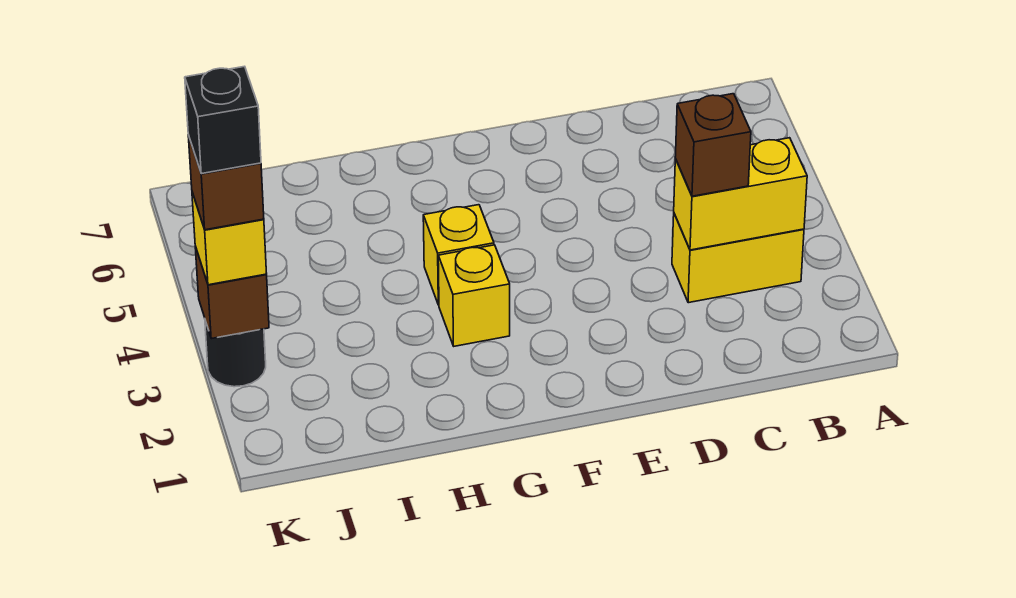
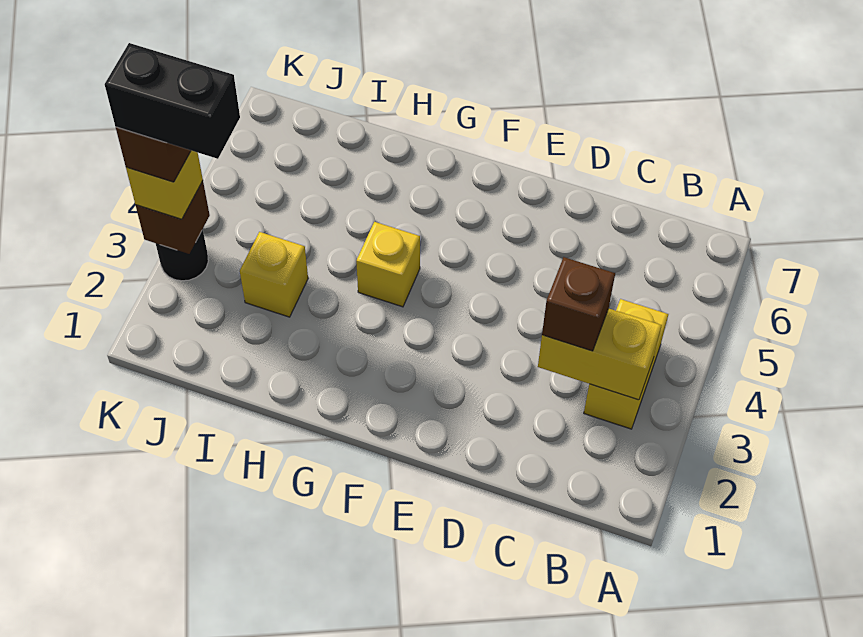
yellow 1x2 brick [672,214,804,303] -> yellow 1x2 brick turned to [584,299,668,429]
yellow 1x1 brick [438,245,510,346] -> yellow 1x1 brick moved to [240,232,308,317]
black 1x1 brick [185,66,261,174] -> black 1x2 brick [105,43,240,159]

